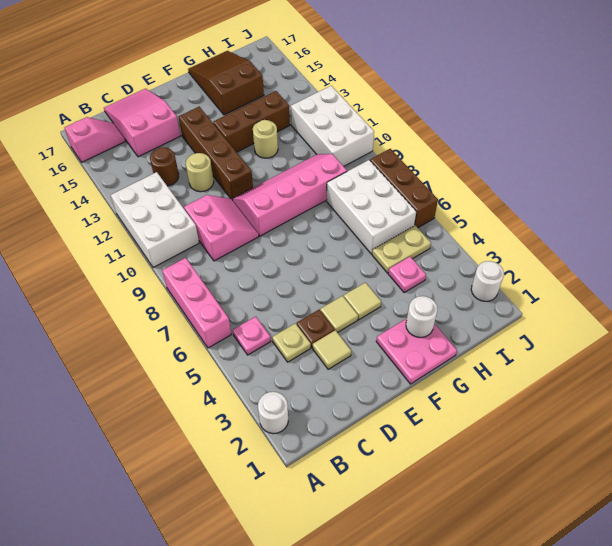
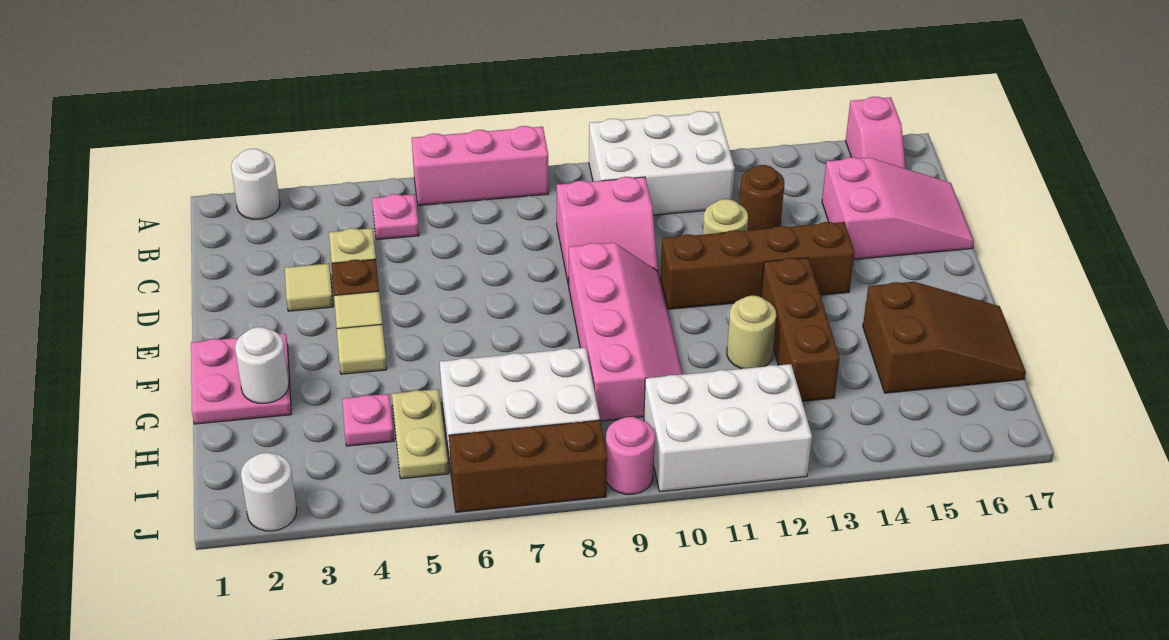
none -> pink 1x1 round brick [606,417,655,494]

